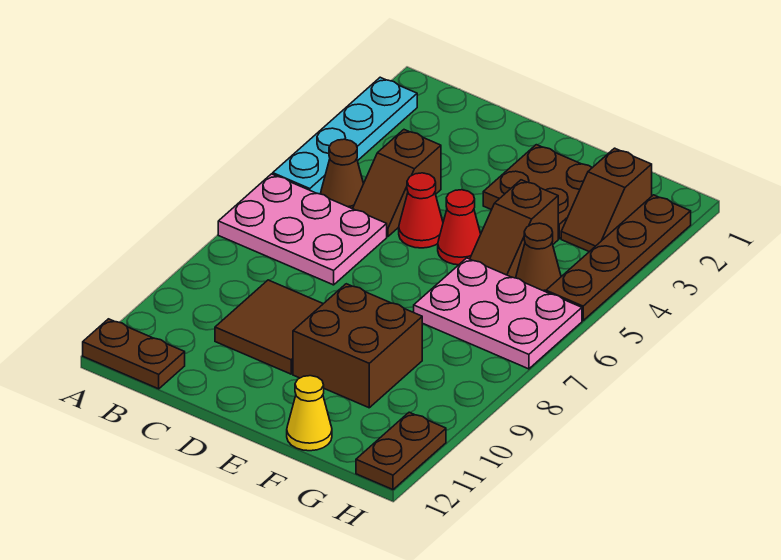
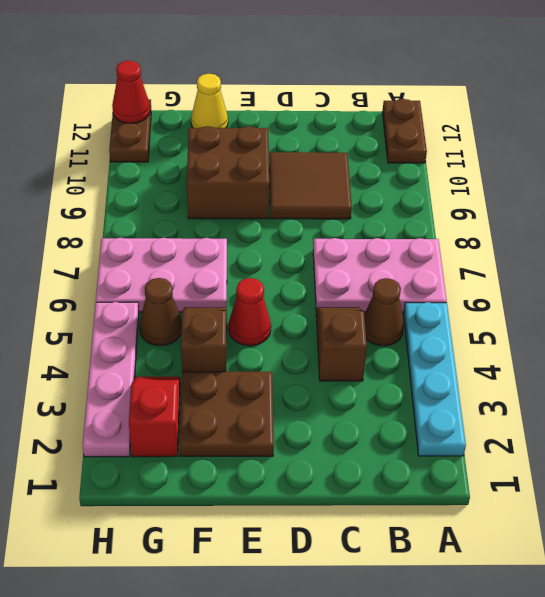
brown 1x2 plate [83,319,185,389] -> brown 1x2 plate turned to [382,99,427,163]
red 1x1 cone [399,173,443,248] -> red 1x1 cone moved to [112,61,150,123]
brown 1x2 slope [561,148,652,252] -> red 1x2 slope [129,377,180,457]
brown 1x4 plate [546,195,691,320] -> pink 1x4 plate [83,302,139,457]

